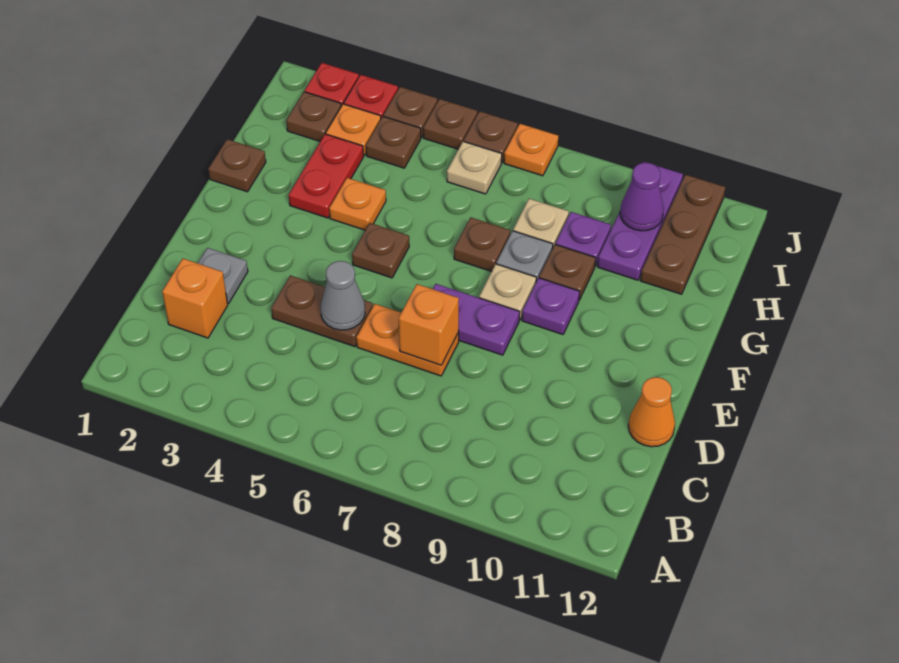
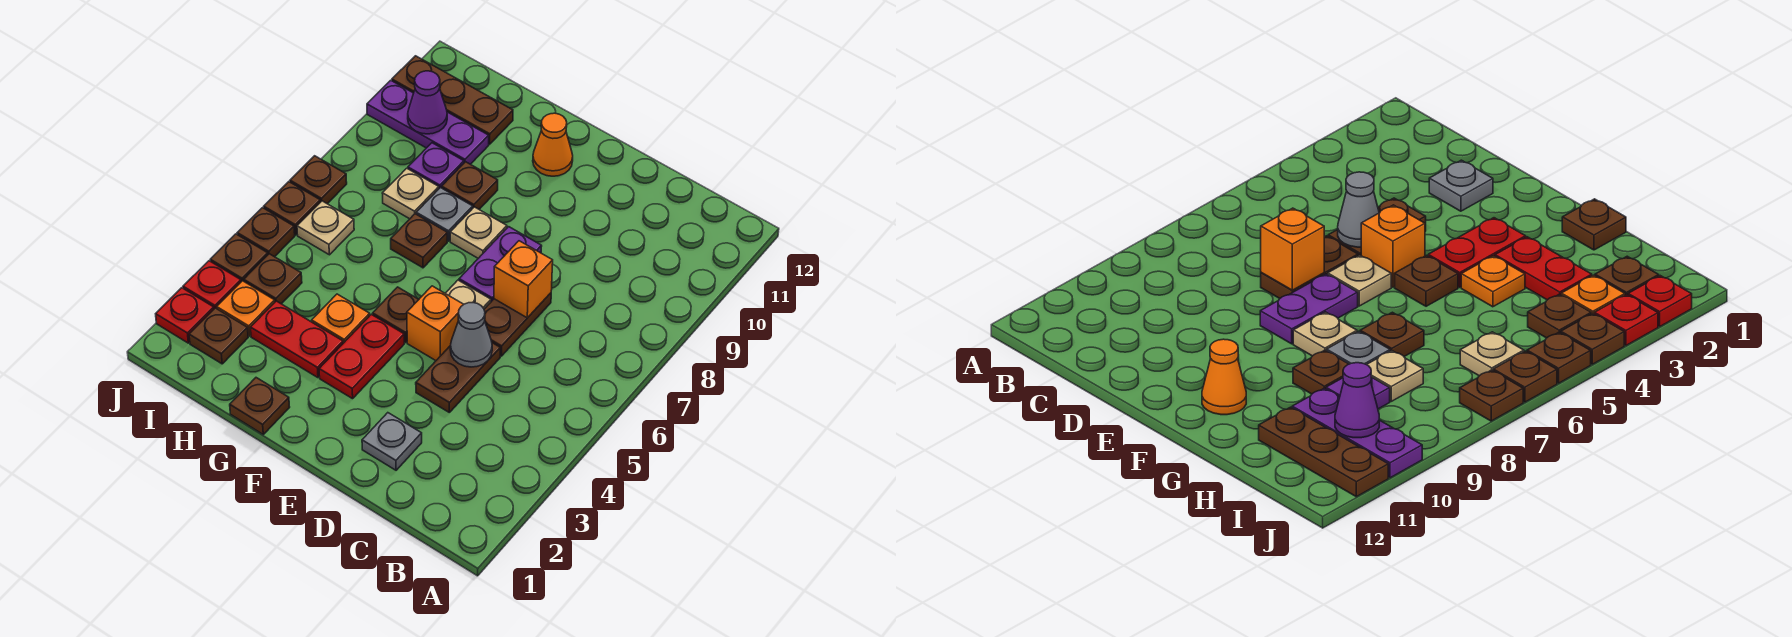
orange 1x1 brick [162,259,228,338] -> orange 1x1 brick moved to [407,286,464,361]
orange 1x2 plate [356,304,459,376] -> brown 1x2 plate [484,293,551,356]
orange 1x1 cone [628,377,675,447] -> orange 1x1 cone moved to [533,113,573,176]
none -> tan 1x1 plate [445,280,491,309]
none -> red 1x2 plate [319,314,404,399]
purple 1x1 plate [522,278,580,334] -> none
orange 1x1 plate [504,124,558,176] -> brown 1x1 plate [290,156,347,204]

